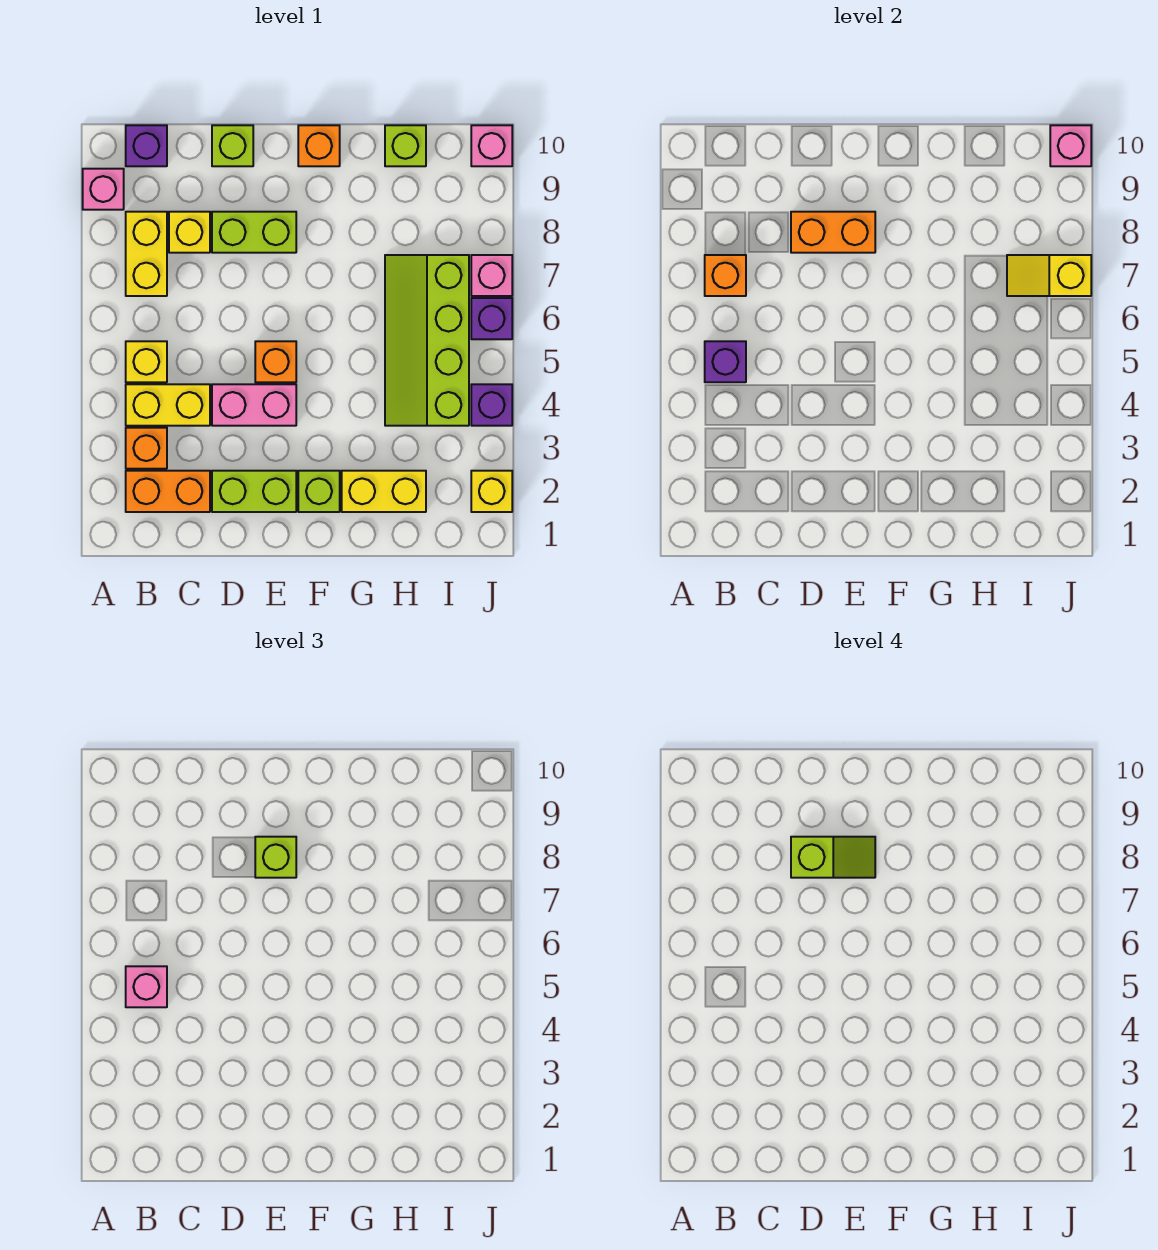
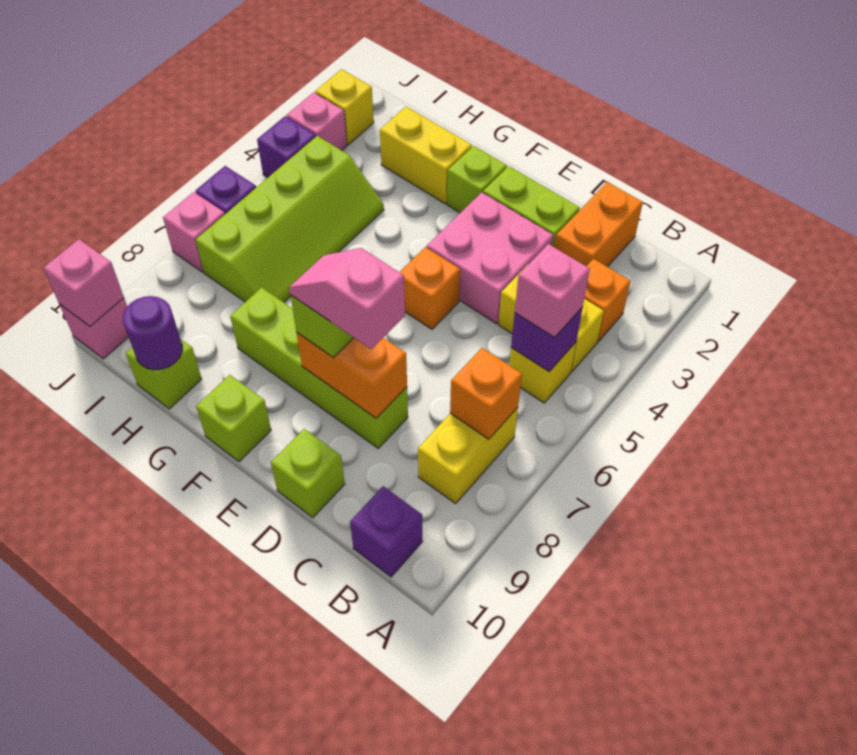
pink 1x1 brick [83,169,124,210] -> pink 1x1 brick moved to [287,92,347,150]
orange 1x2 brick [126,471,210,512] -> orange 1x2 brick turned to [555,182,643,267]
yellow 1x1 brick [169,212,210,253] -> none
pink 1x2 brick [212,384,296,426] -> pink 2x2 brick [427,192,553,324]
lime 1x2 brick [212,212,296,253] -> lime 1x4 brick [230,287,408,448]
lime 1x2 slope [791,837,875,878] -> pink 1x2 slope [289,248,405,349]
orange 1x1 brick [298,125,340,166] -> lime 1x1 brick [196,375,271,462]
none -> purple 1x1 round brick [123,296,182,370]
yellow 1x2 slope [1007,255,1091,296] -> none

